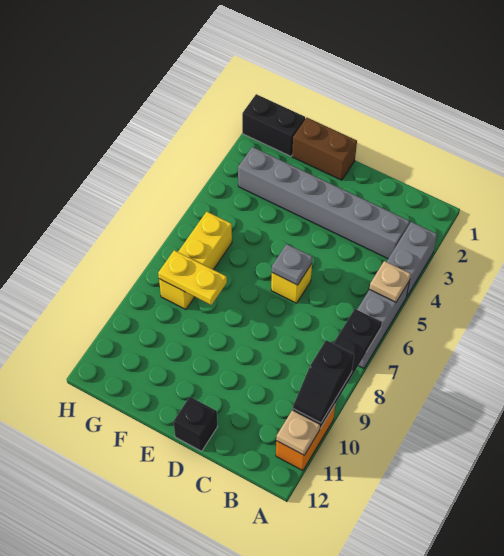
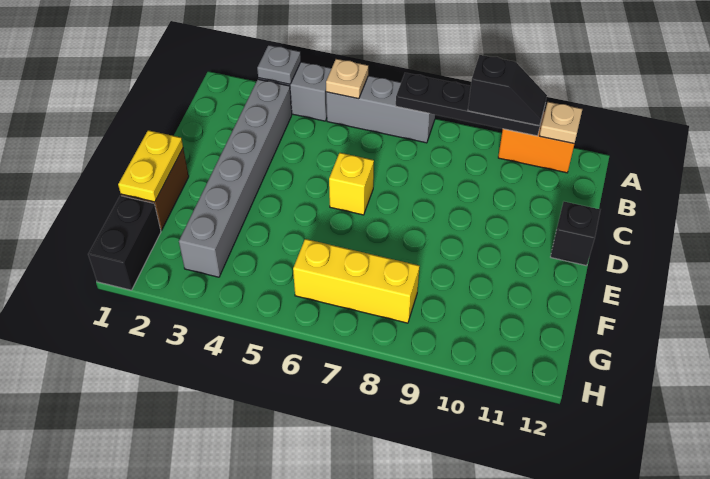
grey 1x1 plate [272,244,313,285] -> grey 1x1 plate moved to [257,45,301,84]
yellow 1x2 plate [158,250,227,305] -> yellow 1x2 plate moved to [118,130,183,202]

